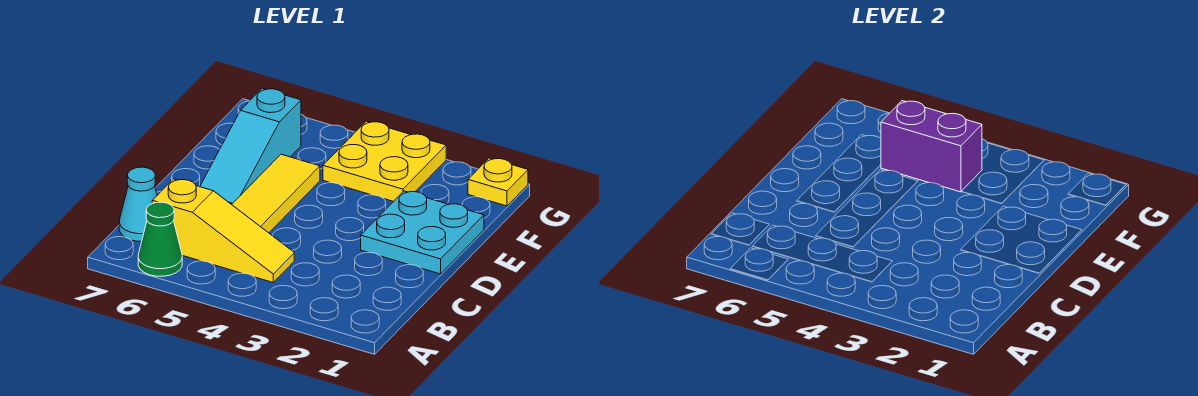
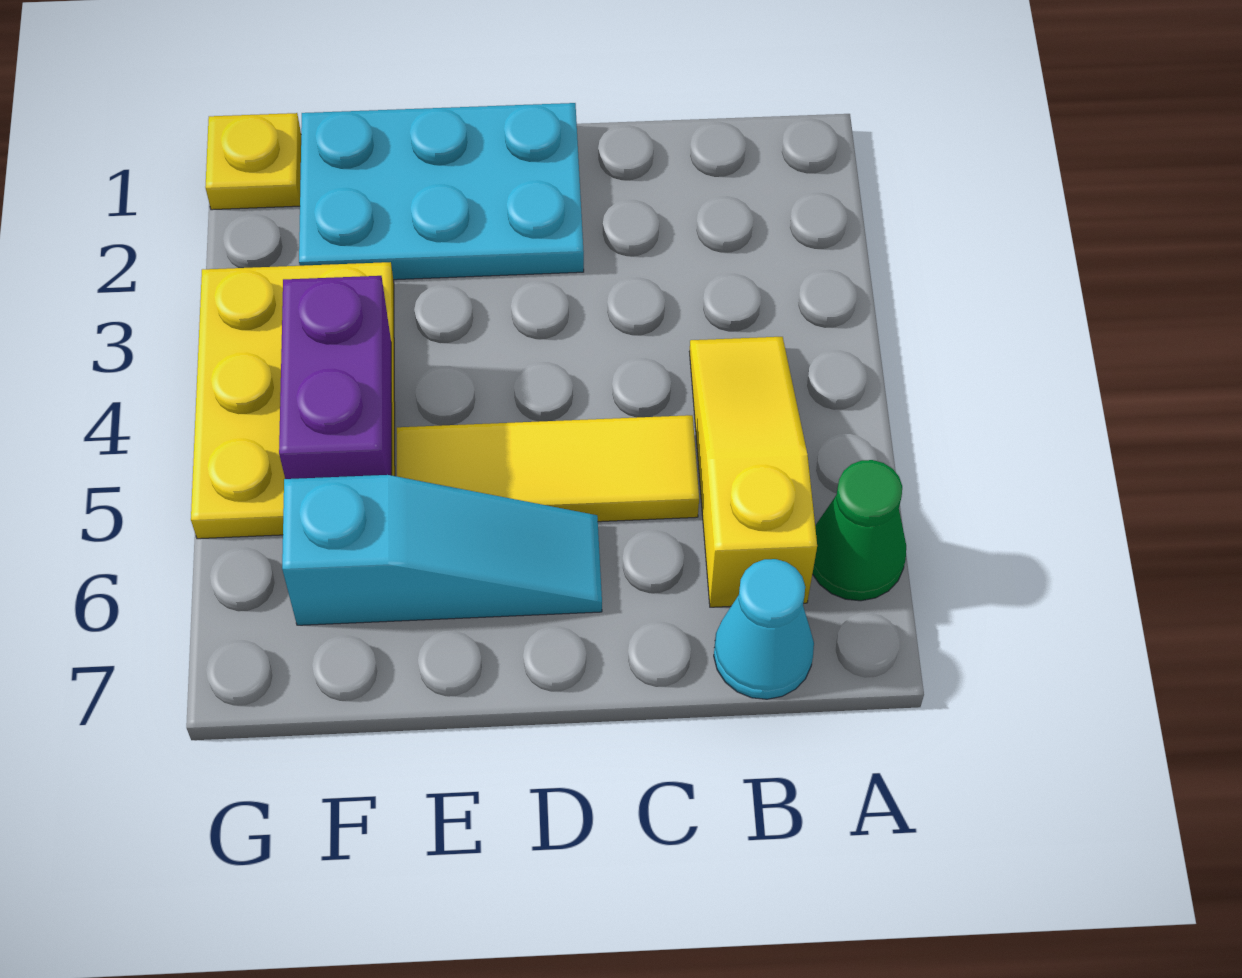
cyan 2x2 plate [361,191,484,274] -> cyan 2x3 plate [299,103,584,280]
yellow 2x2 plate [323,121,446,202] -> yellow 2x3 plate [191,262,395,539]

